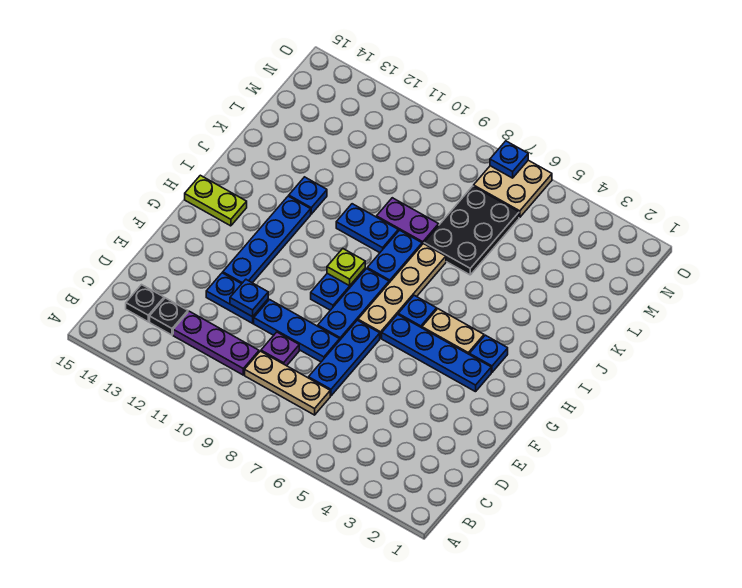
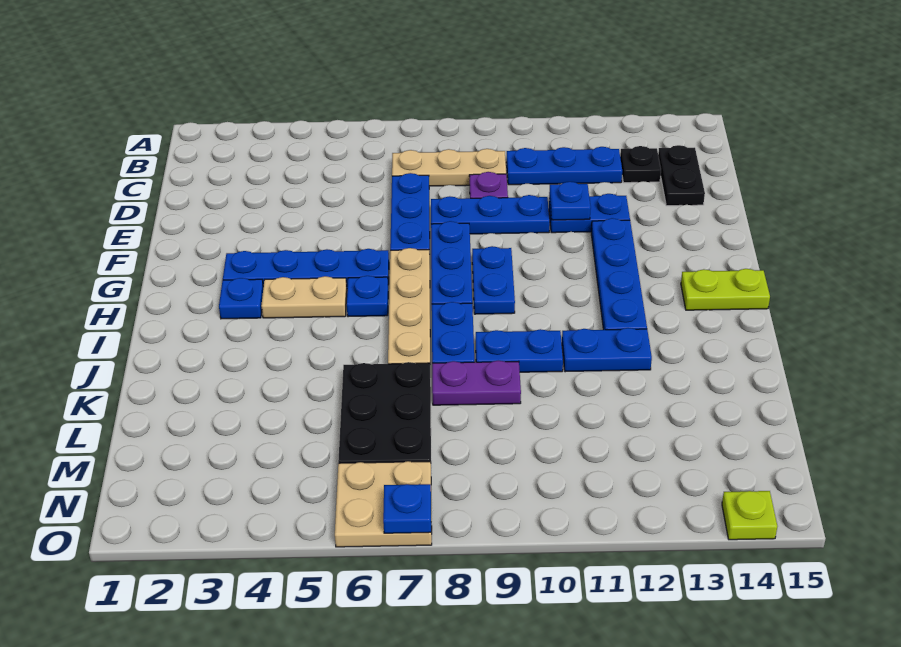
purple 1x3 plate [173,311,259,375] -> blue 1x3 plate [506,147,622,185]
black 1x1 plate [126,285,164,322] -> black 1x2 plate [658,145,705,206]
lime 1x1 plate [327,249,365,286] -> lime 1x1 plate moved to [722,491,777,540]
blue 1x1 plate [289,177,327,214] -> blue 1x2 plate [562,328,652,372]

